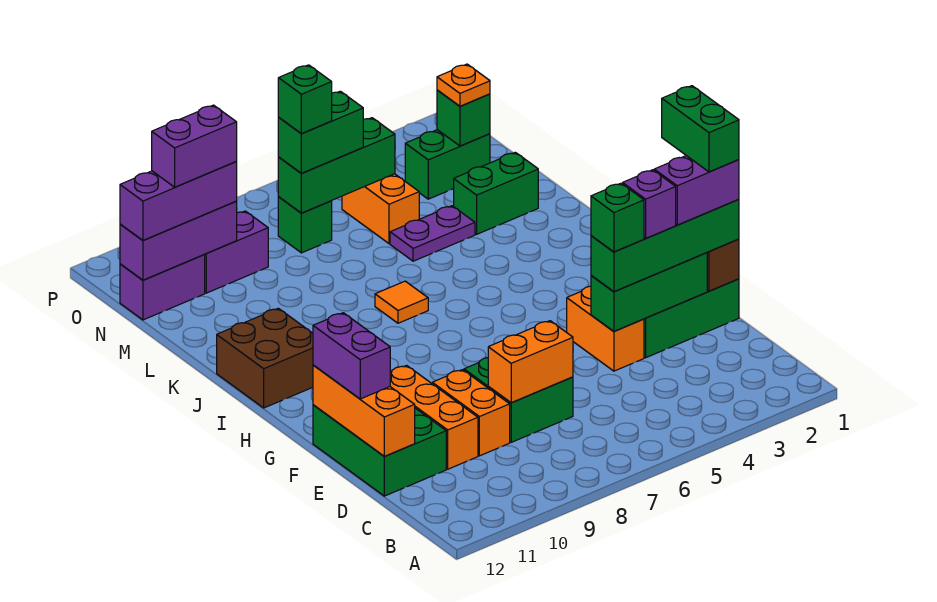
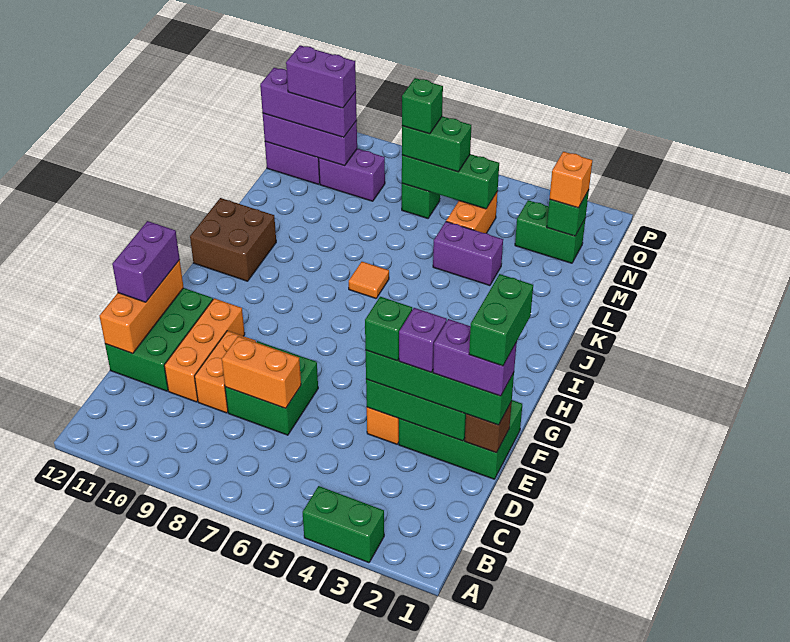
green 1x2 brick [454,152,538,234] -> green 1x2 brick moved to [303,486,384,563]
purple 1x2 plate [390,206,475,261] -> purple 1x2 brick [433,222,503,286]
orange 1x1 plate [437,64,490,106] -> orange 1x1 brick [550,152,592,208]

